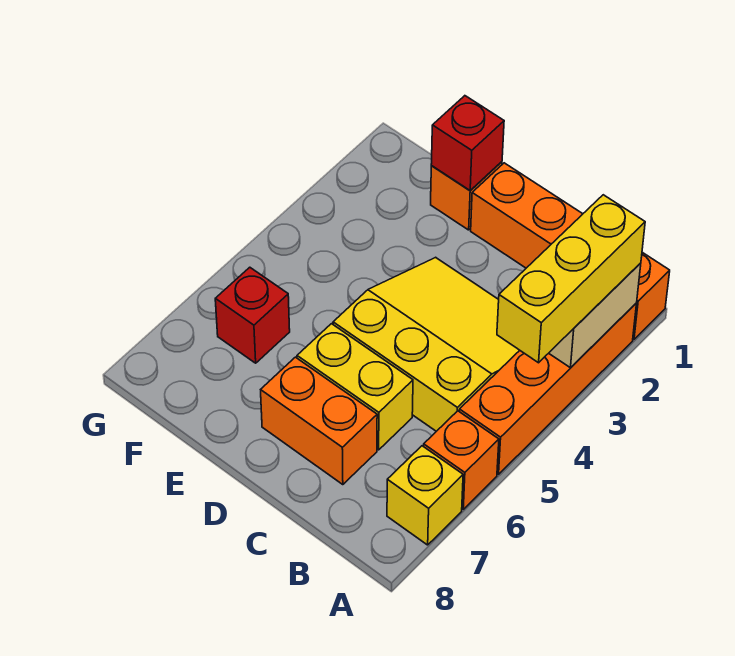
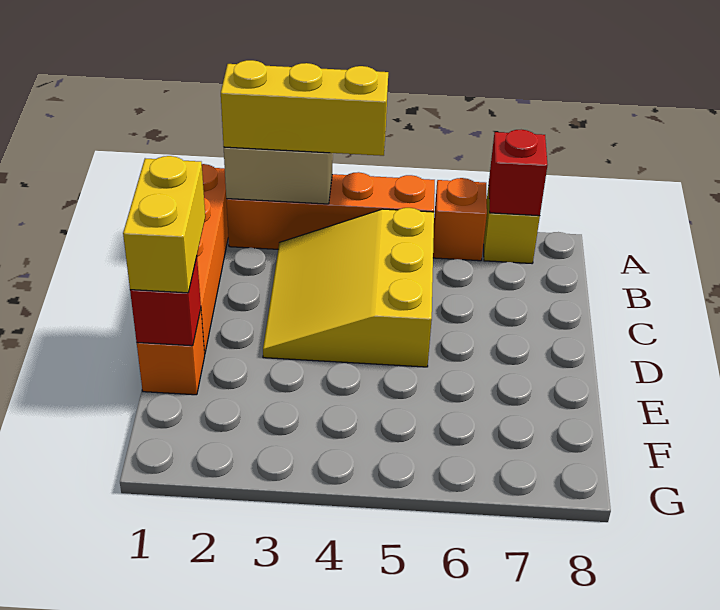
yellow 1x2 brick [297,324,413,450] -> yellow 1x2 brick moved to [123,156,205,293]
orange 1x2 brick [261,357,377,485] -> none
red 1x1 brick [215,267,290,363] -> red 1x1 brick moved to [489,130,548,216]

